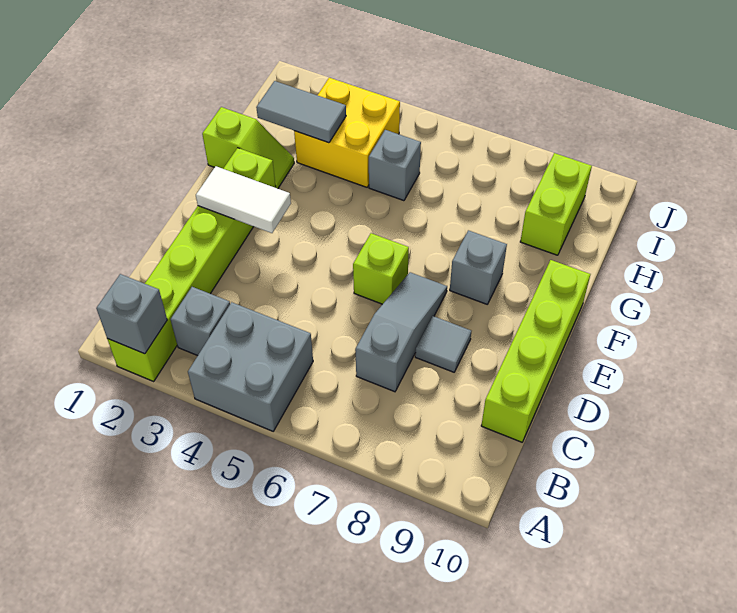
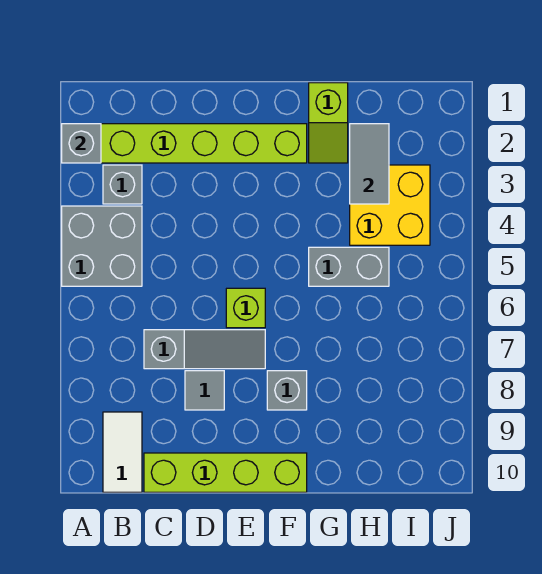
white 1x2 tile [196,166,291,233] -> white 1x2 tile moved to [103,412,142,492]
grey 1x1 brick [369,130,421,201] -> grey 1x2 brick [309,247,389,286]
lime 1x2 brick [520,153,592,255] -> none

